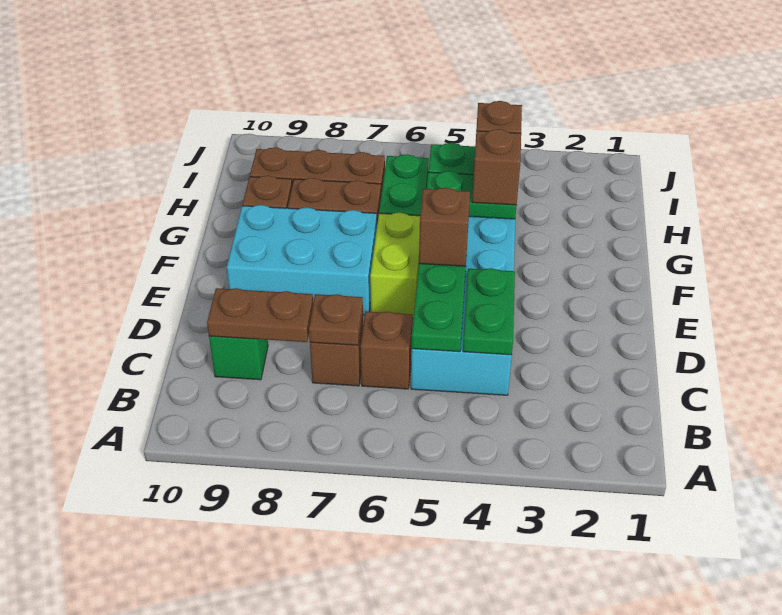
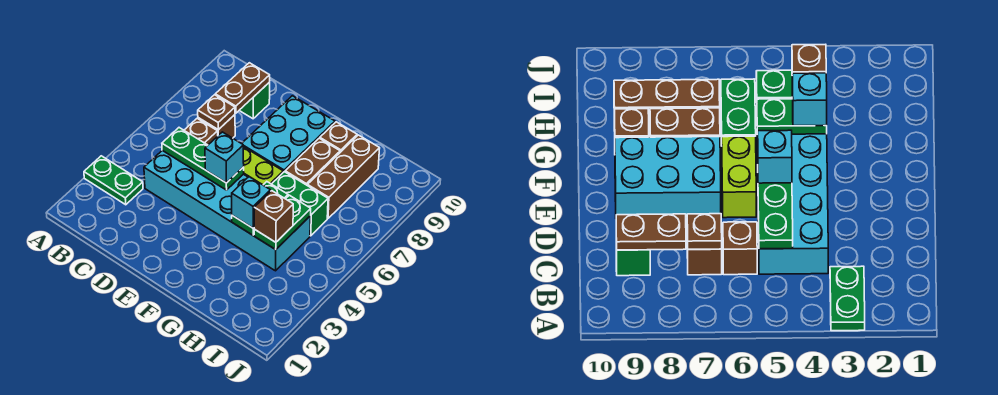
green 1x2 plate [463,268,515,355] -> green 1x2 plate moved to [84,156,143,205]
brown 1x1 brick [419,188,470,266] -> cyan 1x1 brick [205,132,244,183]
brown 1x1 brick [472,129,521,205] -> cyan 1x1 brick [232,177,271,228]

